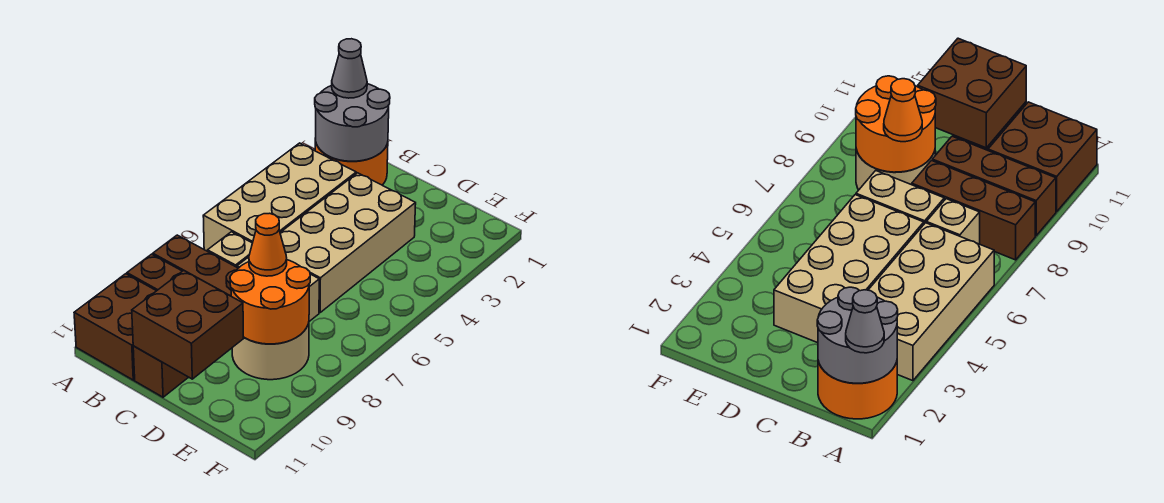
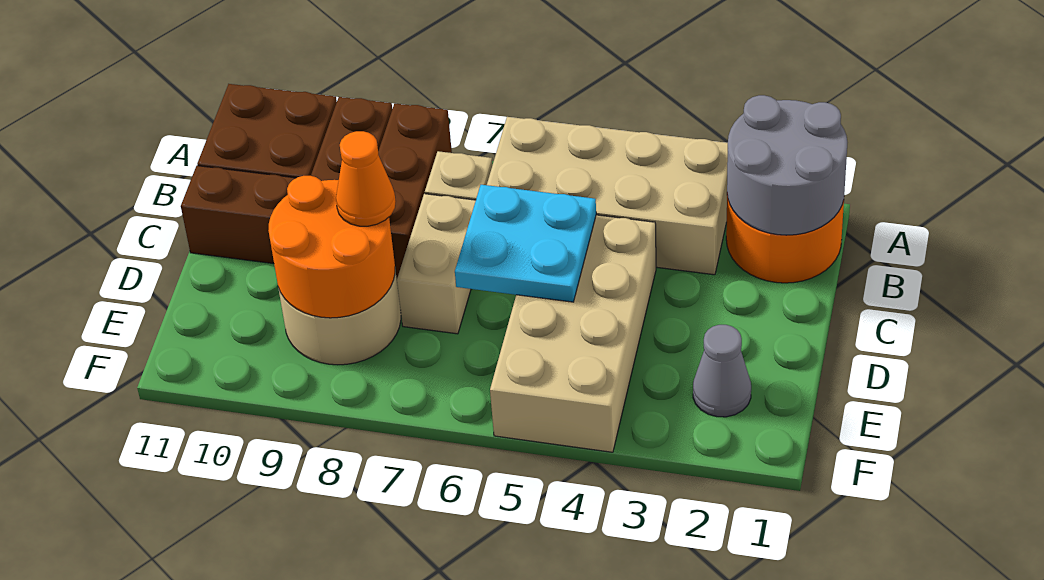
grey 1x1 cone [332,39,367,98] -> grey 1x1 cone moved to [693,325,751,417]
tan 2x4 brick [280,173,416,312] -> tan 2x4 brick turned to [490,215,656,452]
none -> cyan 2x2 plate [455,185,596,302]
brown 2x2 brick [132,270,243,379] -> none

